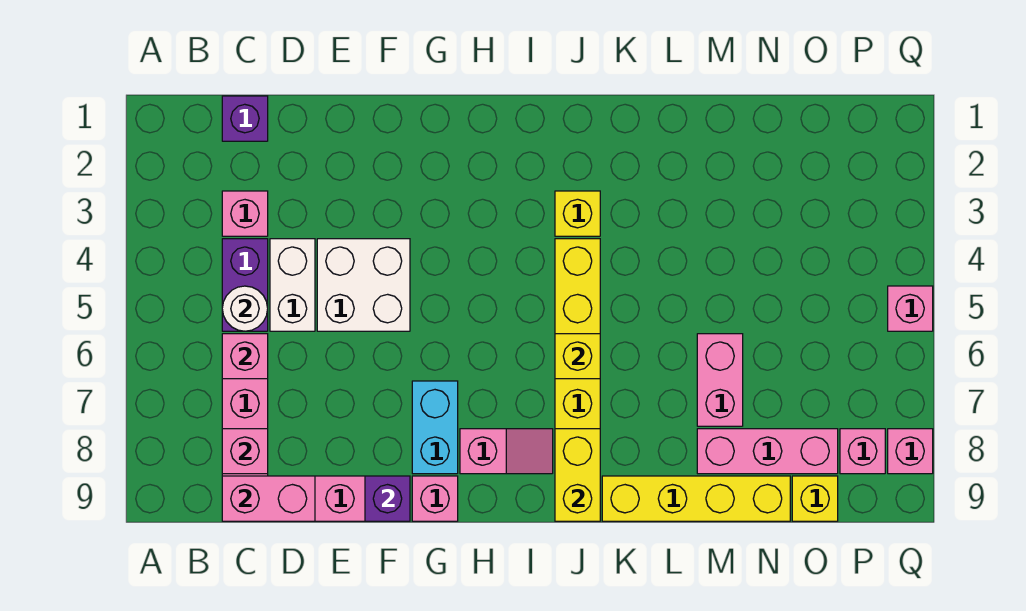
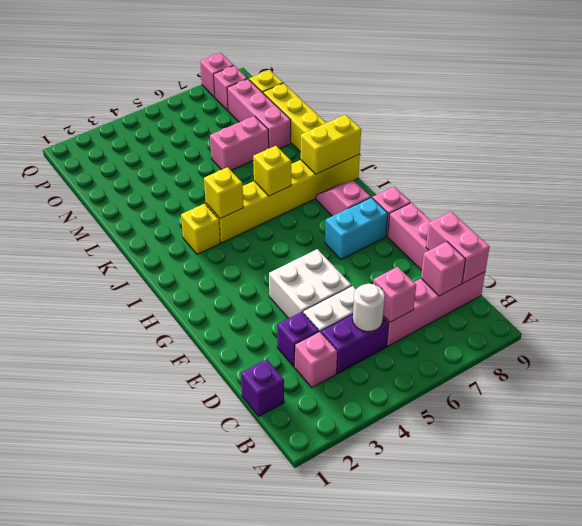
purple 1x1 brick [365,476,410,521] -> purple 1x1 brick moved to [277,312,319,367]
none -> yellow 1x1 brick [204,167,244,219]
pink 1x1 brick [888,286,933,331] -> none

